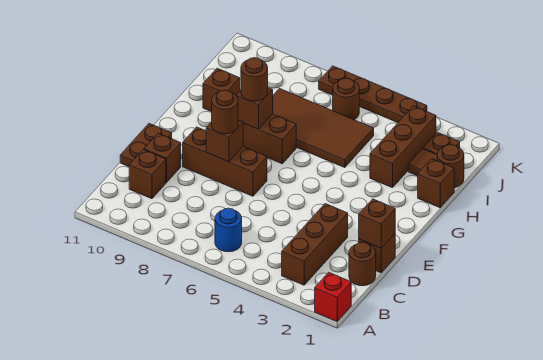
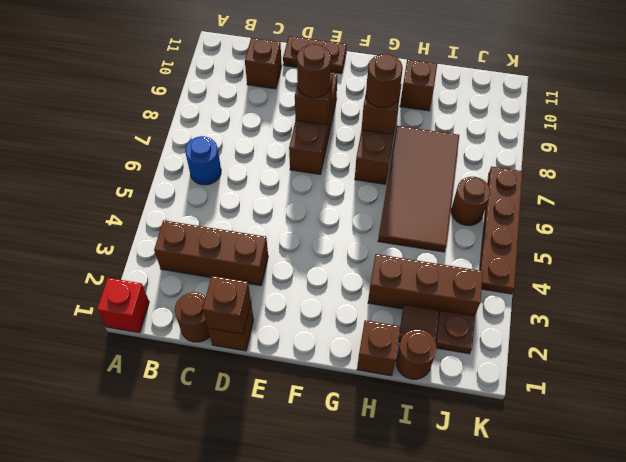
brown 1x1 brick [144,133,181,182] -> none

